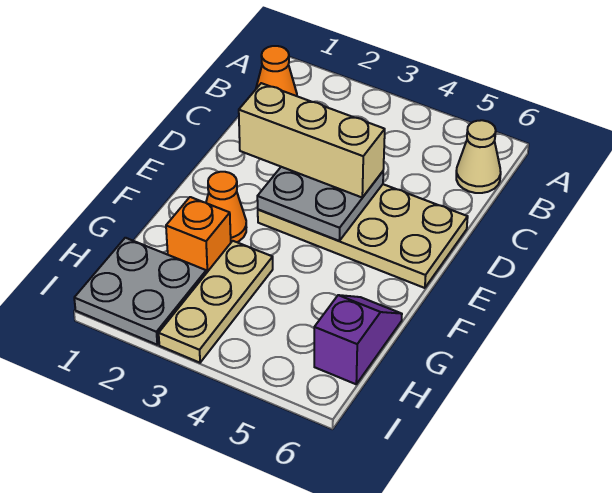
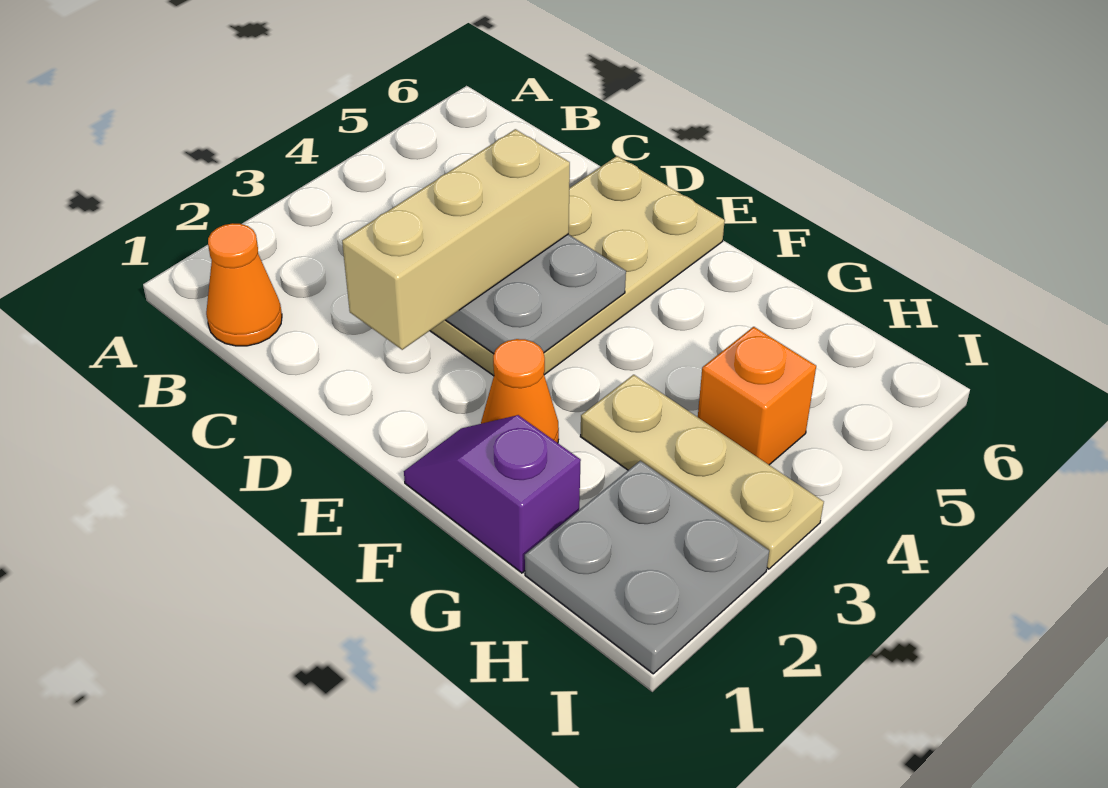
tan 1x1 cone [456,120,501,193] -> none
orange 1x1 brick [166,197,231,273] -> orange 1x1 brick moved to [698,327,816,465]
purple 1x2 slope [314,295,402,384] -> purple 1x2 slope moved to [404,415,581,573]

